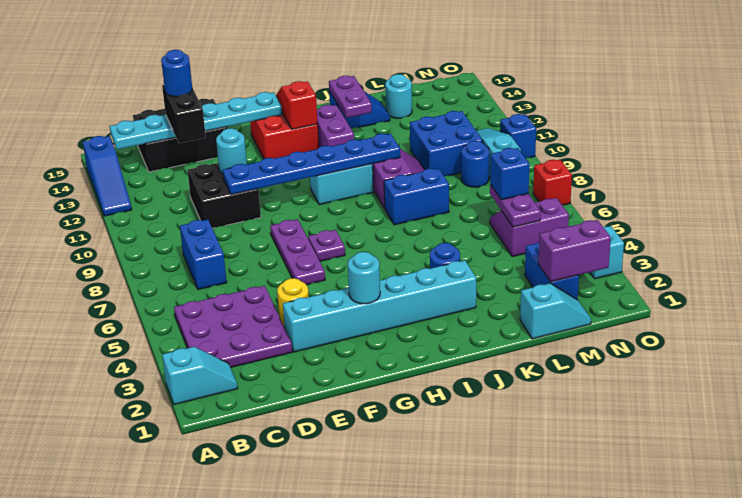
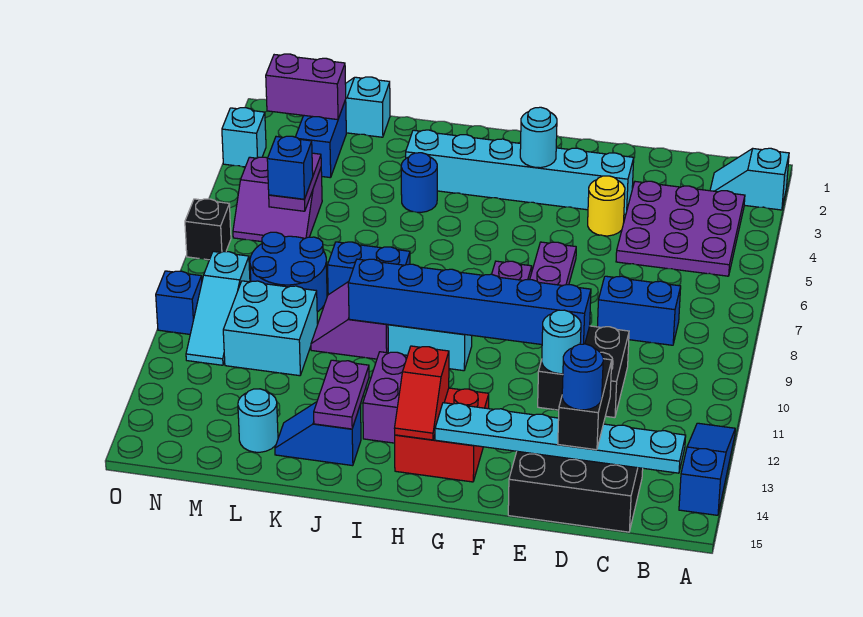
blue 1x2 brick [180,219,227,289] -> blue 1x2 brick turned to [597,276,681,345]
blue 1x6 plate [223,134,400,195] -> blue 1x6 brick [348,259,591,345]
blue 2x2 brick [410,111,483,176] -> cyan 2x2 brick [223,281,318,376]
blue 1x1 round brick [461,141,489,187] -> blue 2x2 round brick [250,232,327,312]
red 1x1 brick [533,160,572,205] -> black 1x1 brick [185,199,231,260]

